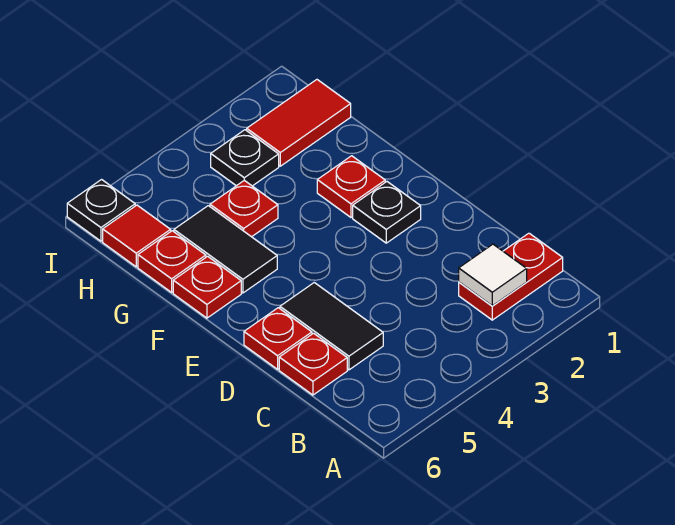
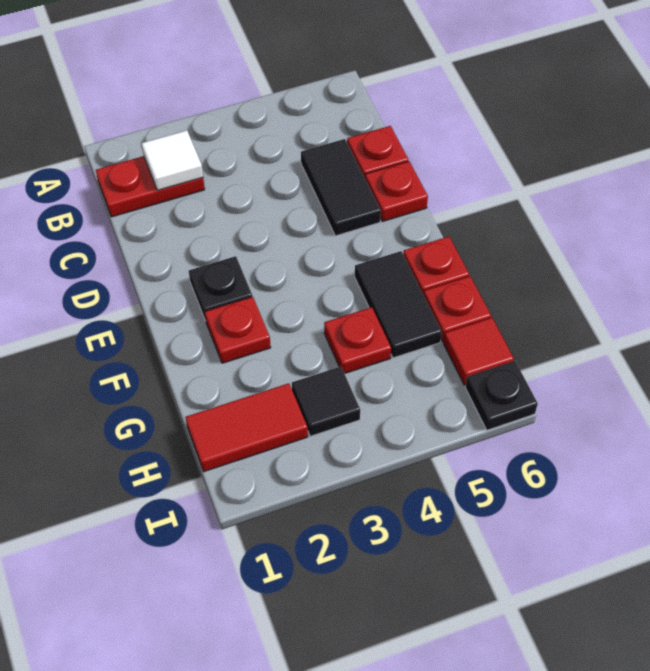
black 1x1 plate [211,130,279,186] -> black 1x1 tile [292,367,360,436]

